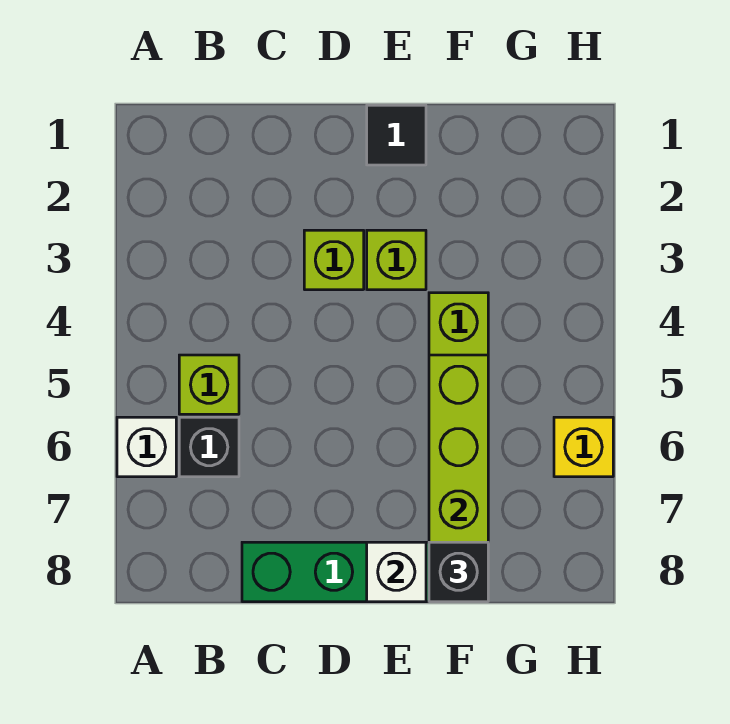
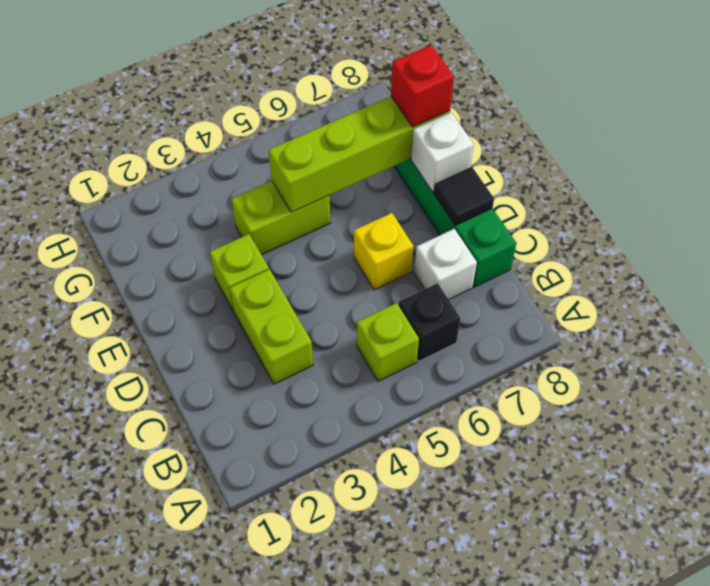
white 1x1 brick [117,417,176,477] -> white 1x1 brick moved to [414,229,477,300]
lime 1x1 brick [304,230,364,290] -> lime 1x2 brick [230,269,313,384]
black 1x1 tile [367,105,426,165] -> black 1x1 tile moved to [434,167,494,225]
black 1x1 brick [429,542,488,602] -> red 1x1 brick [391,45,454,127]
yellow 1x1 brick [554,417,613,477] -> yellow 1x1 brick moved to [354,213,413,290]

